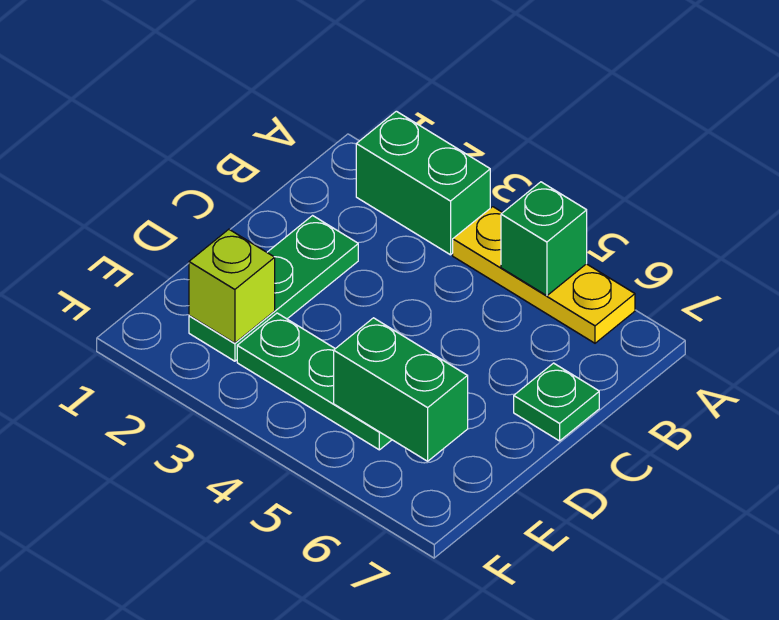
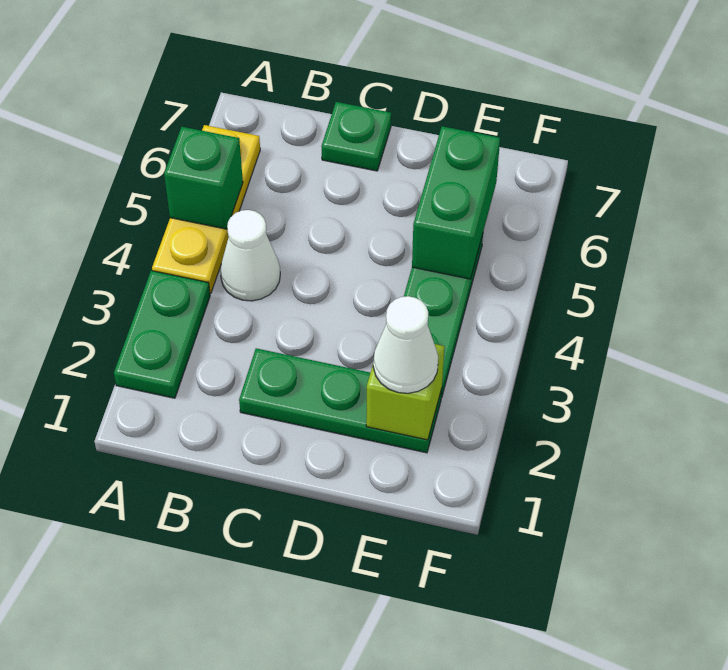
green 1x2 brick [356,111,490,255] -> green 1x2 plate [114,271,210,398]
none -> white 1x1 cone [220,210,280,301]
none -> white 1x1 cone [373,296,438,393]

